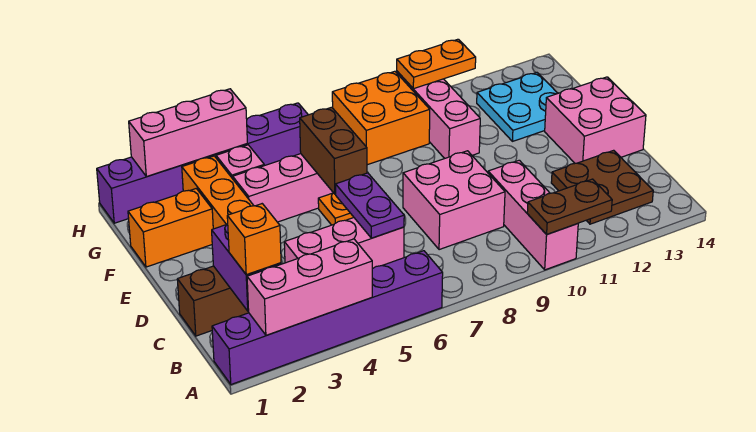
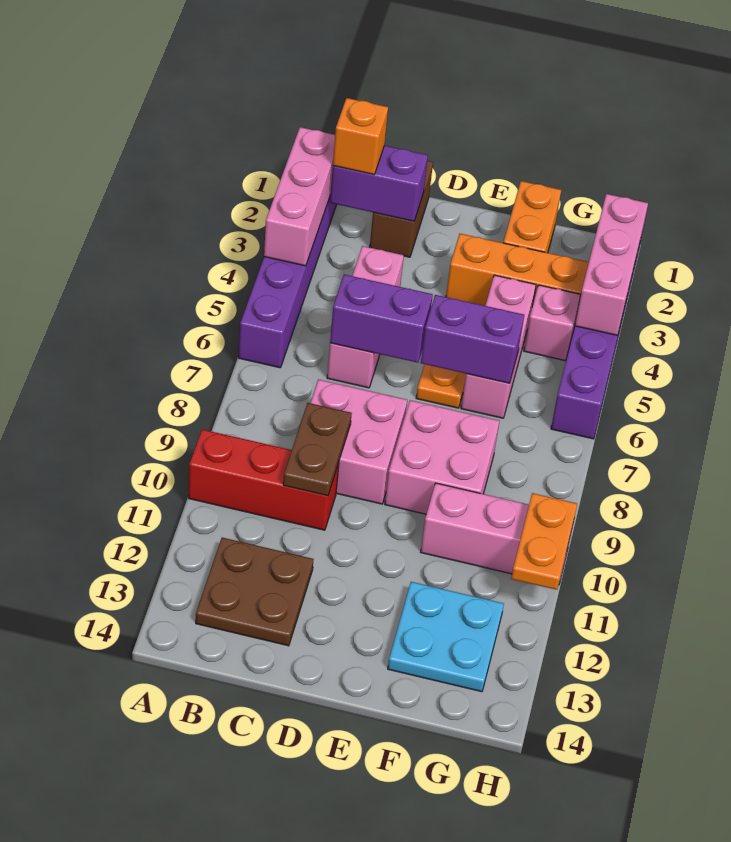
pink 1x3 brick [488,160,578,270] -> red 1x3 brick [189,429,339,530]
brown 1x2 plate [527,179,612,234] -> brown 1x2 plate moved to [283,403,352,496]
purple 1x2 plate [336,173,404,238] -> purple 1x2 brick [330,274,433,363]
pink 2x2 brick [545,77,646,163] -> pink 2x2 brick moved to [385,400,499,514]
brown 1x2 brick [300,107,367,194] -> purple 1x2 brick [421,295,524,383]
orange 2x2 brick [332,71,430,165] -> none

